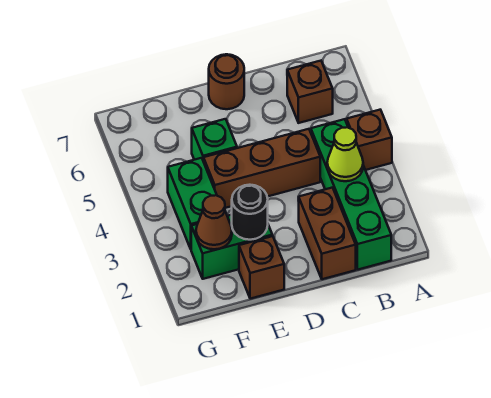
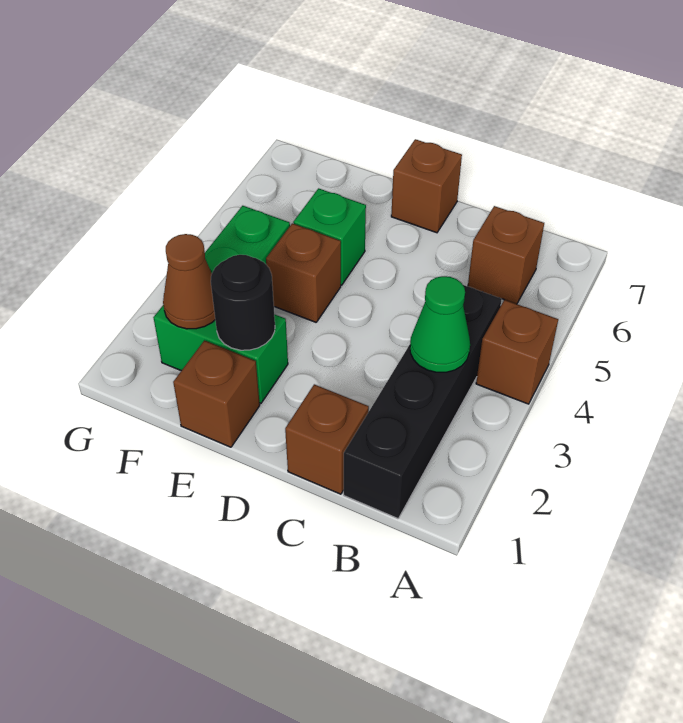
green 1x4 brick [311,119,391,270] -> black 1x4 brick [344,285,502,519]
lime 1x1 cone [327,127,363,181] -> green 1x1 cone [410,276,470,372]
brown 1x2 brick [299,188,356,279] -> brown 1x1 brick [285,384,369,494]
brown 1x3 brick [204,129,320,208] -> brown 1x1 brick [266,223,341,322]
brown 1x1 round brick [209,54,244,109] -> brown 1x1 brick [391,139,462,233]

